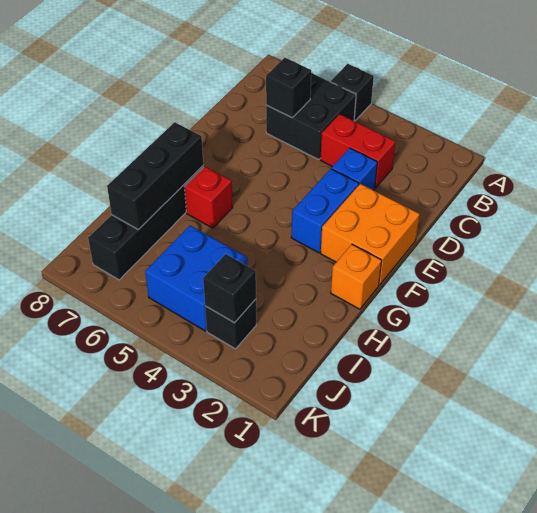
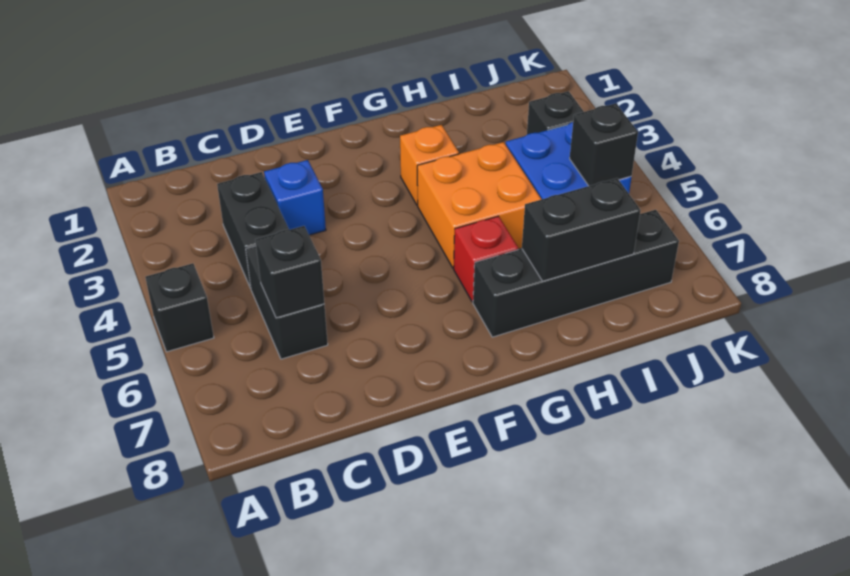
black 2x2 brick [266,73,356,160] -> black 1x2 brick [246,246,328,359]
red 1x2 brick [320,114,395,188] -> black 1x2 brick [217,172,289,288]
orange 2x2 brick [321,184,420,285] -> orange 2x2 brick moved to [417,142,542,268]
blue 1x2 brick [291,169,359,253] -> none
orange 1x1 brick [331,244,382,309] -> orange 1x1 brick moved to [400,125,459,205]
black 1x3 brick [107,122,203,230] -> black 1x2 brick [522,178,641,281]
black 1x1 brick [203,254,256,323] -> black 1x1 brick moved to [570,104,638,186]

